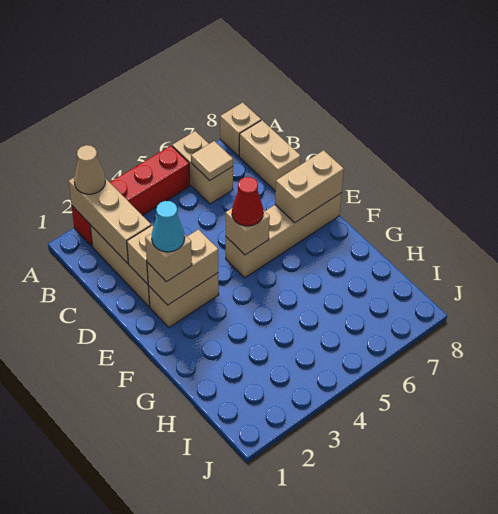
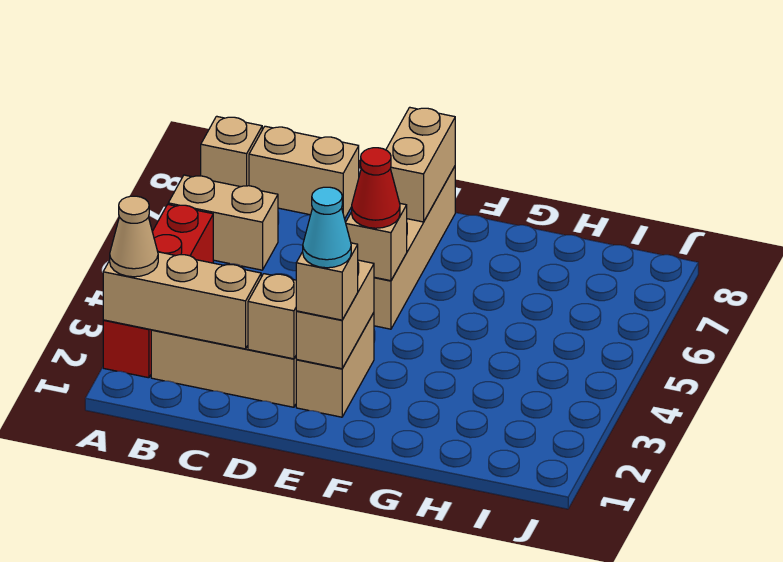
tan 1x1 tile [191,141,233,180] -> none

